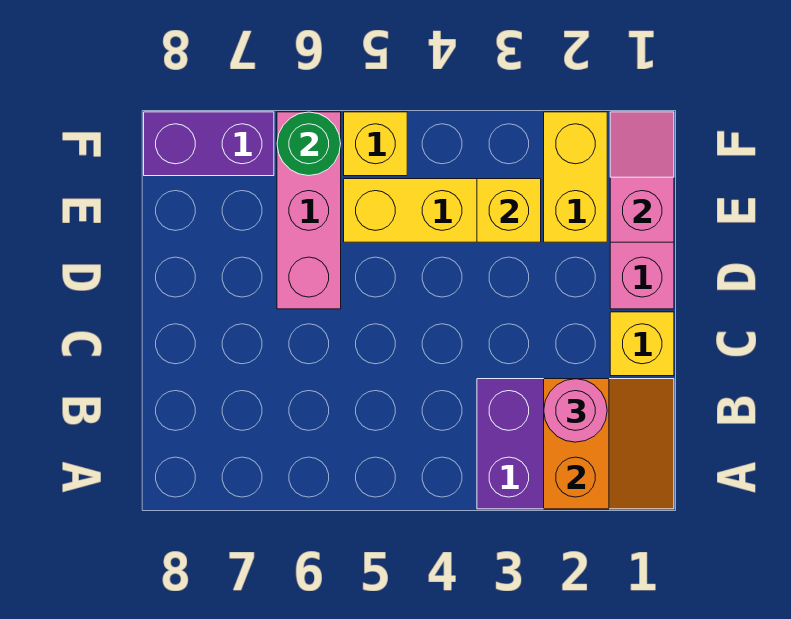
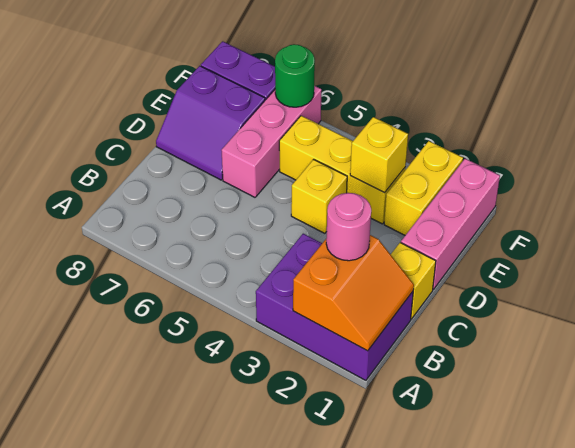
none -> purple 2x2 slope [156,66,265,180]
pink 1x2 slope [610,112,674,242] -> none
yellow 1x1 brick [344,112,407,176] -> yellow 1x1 brick moved to [291,159,347,233]

